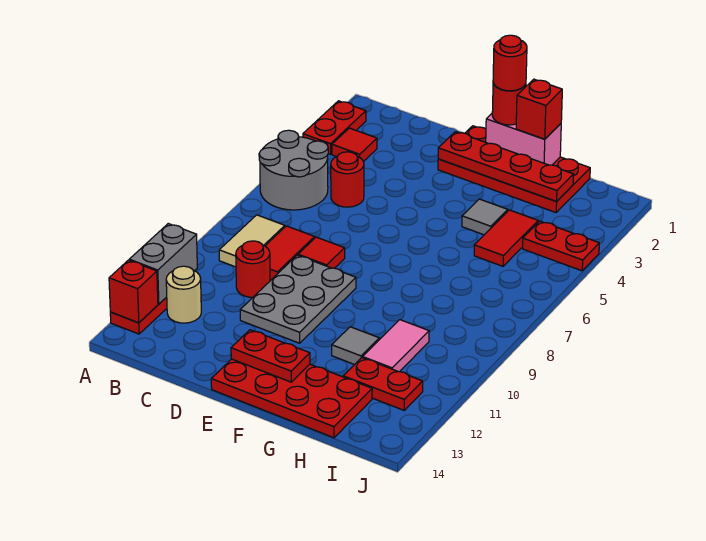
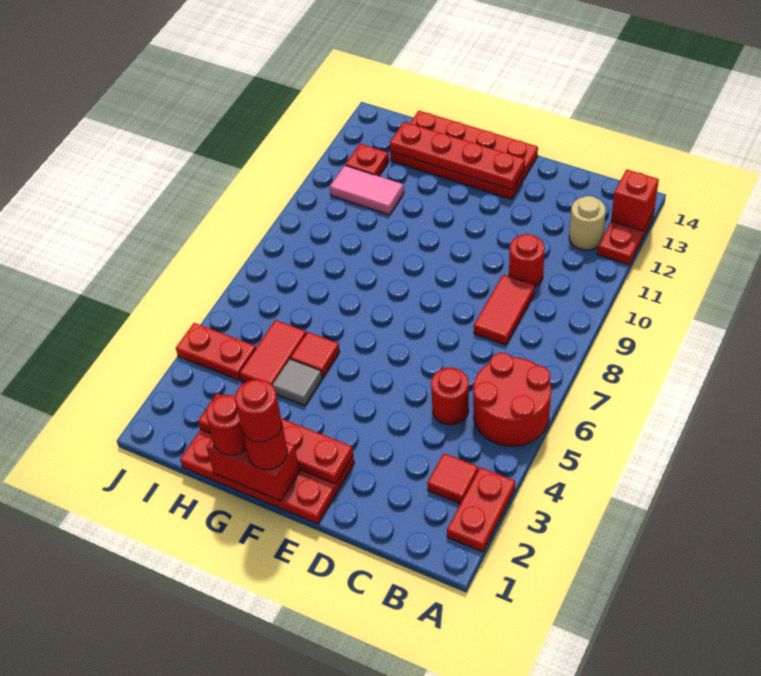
grey 2x2 round brick [259,130,328,210] -> red 2x2 round brick [473,353,551,446]
grey 1x2 brick [129,224,197,304] -> none
tan 1x2 tile [219,215,285,267] -> none
red 1x1 tile [298,237,345,268] -> red 1x1 tile moved to [291,332,340,378]
grey 2x3 plate [240,255,356,343] -> none
red 1x2 plate [231,330,310,382] -> red 1x4 plate [390,122,525,190]
pink 1x2 brick [486,114,561,165] -> red 1x2 brick [206,439,299,501]
red 1x1 brick [516,79,562,139] -> red 1x1 round brick [206,395,247,455]
grey 1x1 tile [332,327,379,365] -> none
pink 1x2 tile [363,320,429,372] -> pink 1x2 tile turned to [330,166,404,215]
red 1x2 plate [343,358,423,410] -> red 1x1 plate [345,144,389,176]

